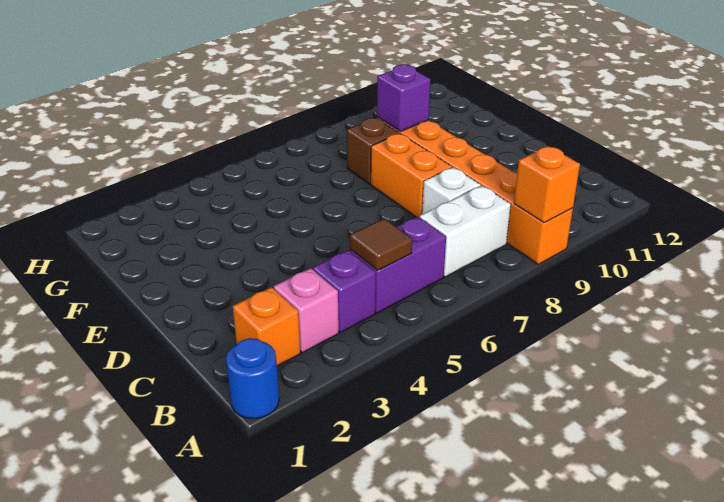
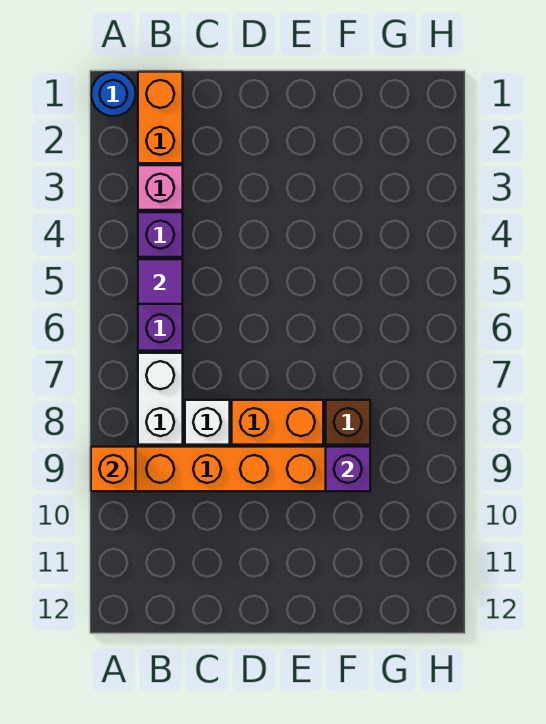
orange 1x1 brick [233,287,301,366] -> orange 1x2 brick [138,72,183,163]
brown 1x1 tile [350,219,412,270] -> purple 1x1 tile [138,259,183,304]

